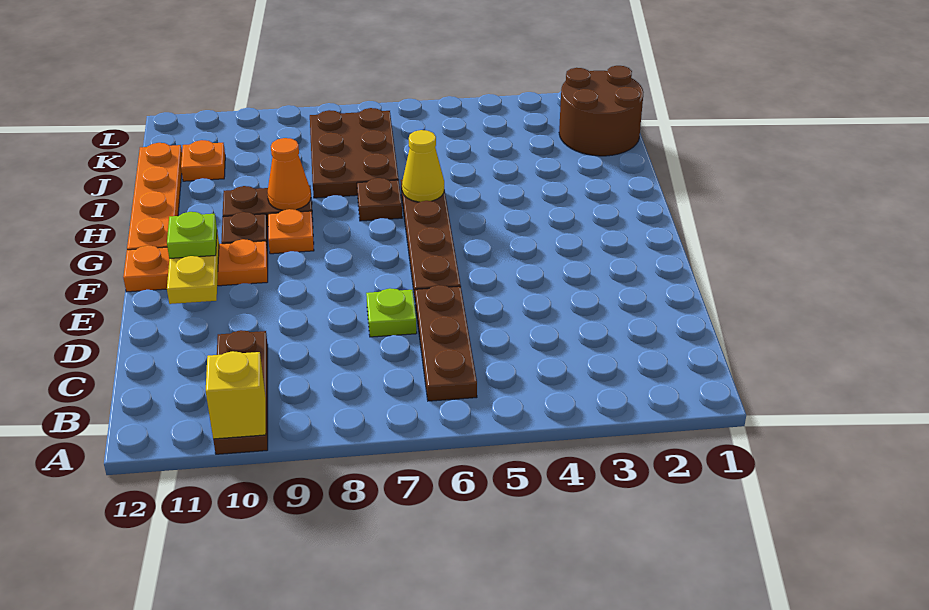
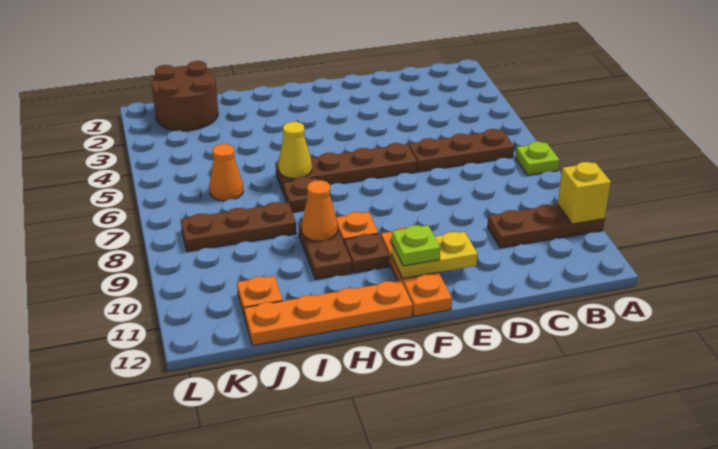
lime 1x1 plate [366,288,417,337] -> lime 1x1 plate moved to [515,142,559,175]
brown 2x3 plate [310,108,399,198] -> brown 1x3 plate [181,202,297,252]
none -> orange 1x1 cone [209,144,243,201]

